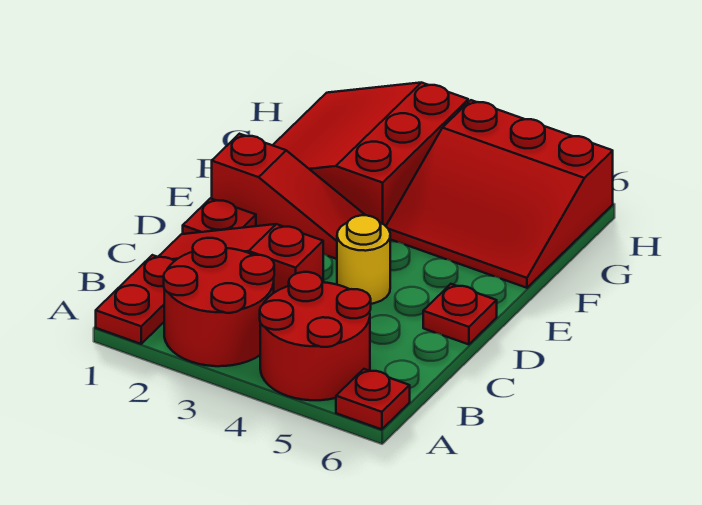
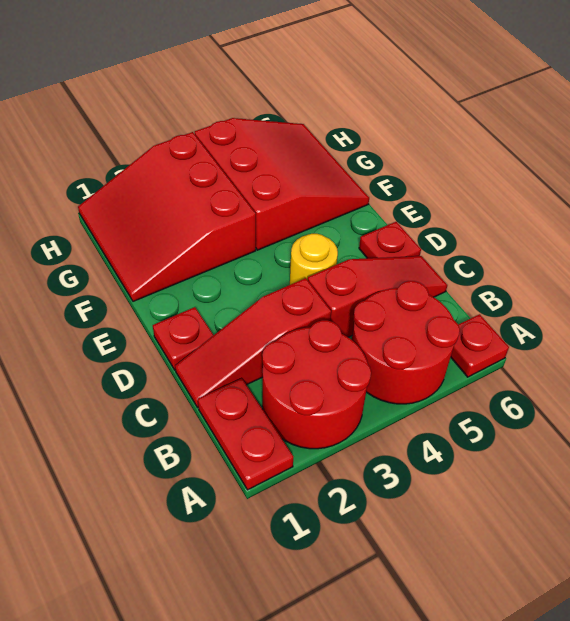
red 1x3 slope [212,134,365,259] -> red 1x3 slope moved to [308,256,447,337]
red 3x3 slope [386,100,613,288] -> red 3x3 slope turned to [195,118,369,250]

